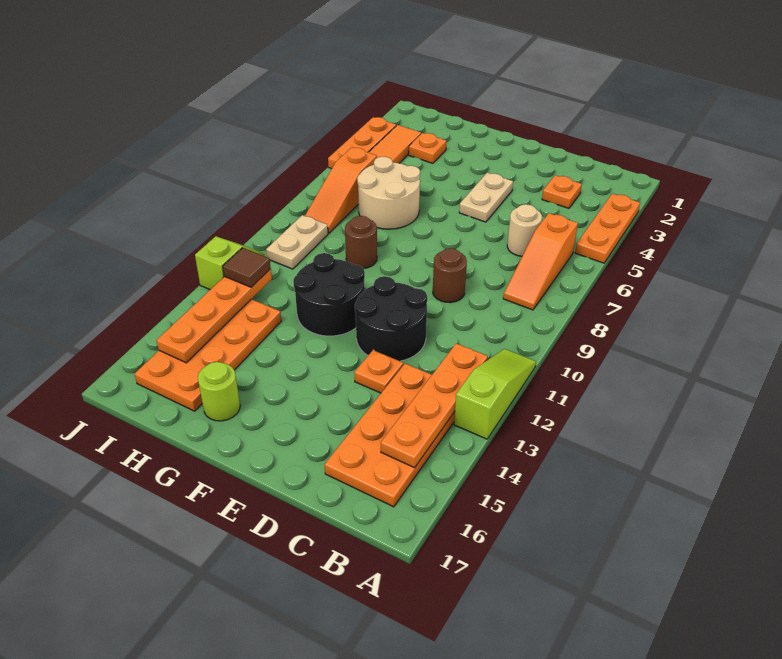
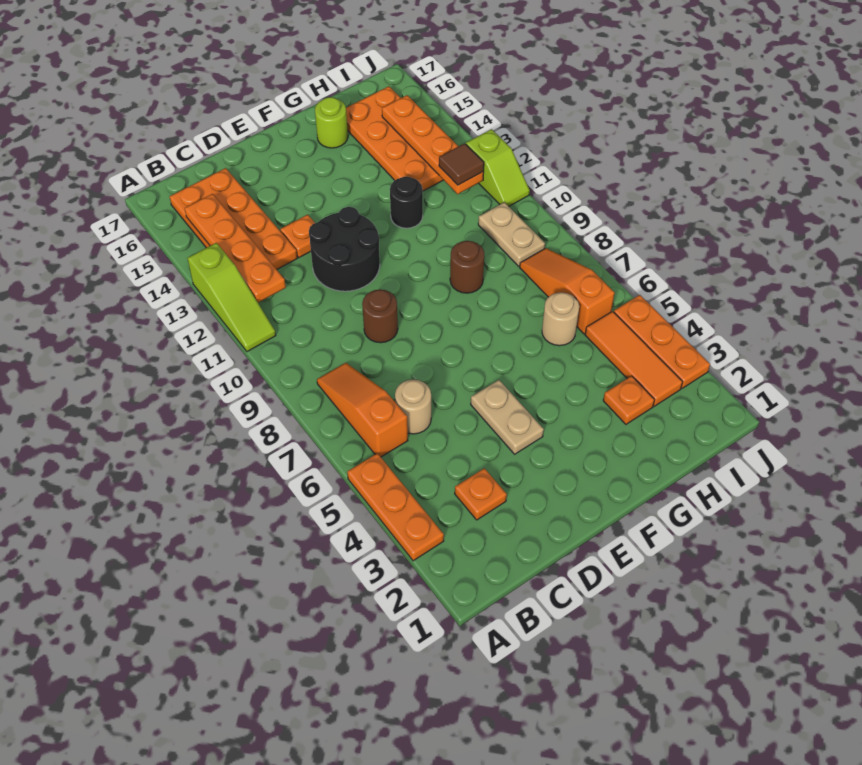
black 2x2 round brick [293,253,365,336] -> black 1x1 round brick [390,177,423,228]
tan 2x2 round brick [357,157,420,229] -> tan 1x1 round brick [542,292,579,346]

